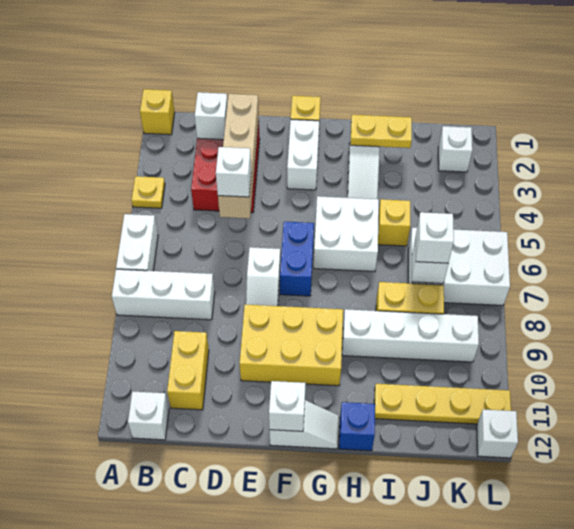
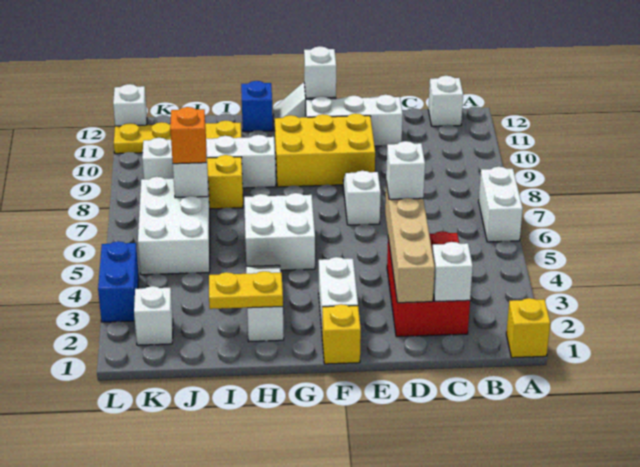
yellow 1x1 plate [132,176,165,208] -> none
white 1x3 brick [112,269,215,320] -> white 1x3 brick moved to [306,95,403,146]
yellow 1x2 brick [167,331,209,410] -> none
blue 1x2 brick [280,222,314,296] -> blue 1x2 brick moved to [98,241,139,322]
yellow 1x1 brick [378,199,410,246] -> none
white 2x3 brick [408,228,510,305] -> white 2x3 brick turned to [138,177,210,275]
white 1x1 brick [416,212,454,263] -> orange 1x1 brick [170,107,206,164]

